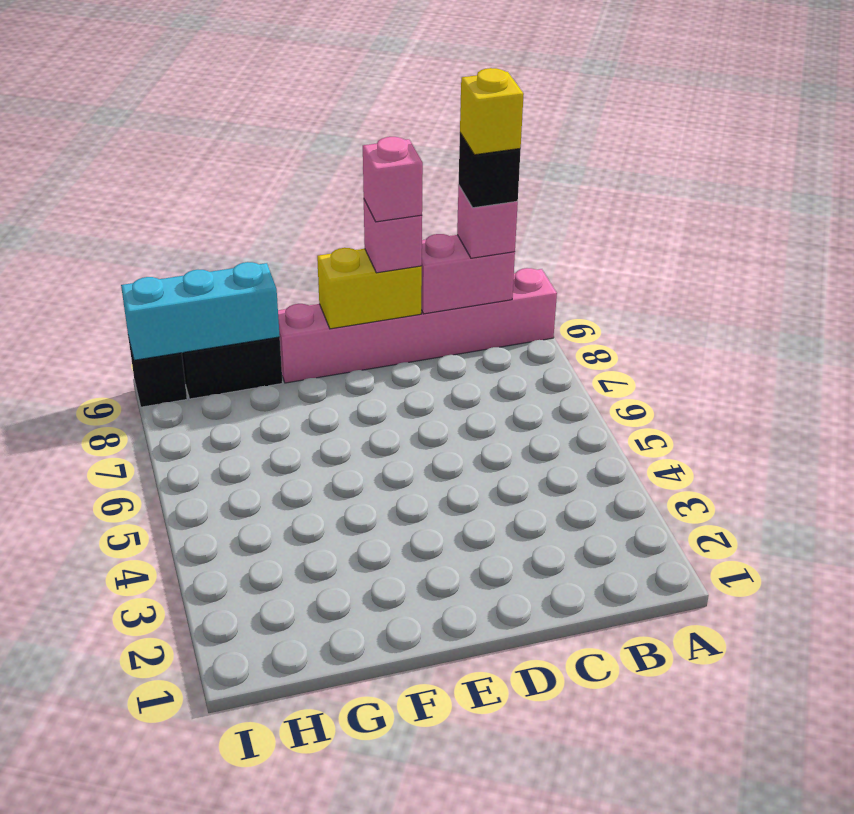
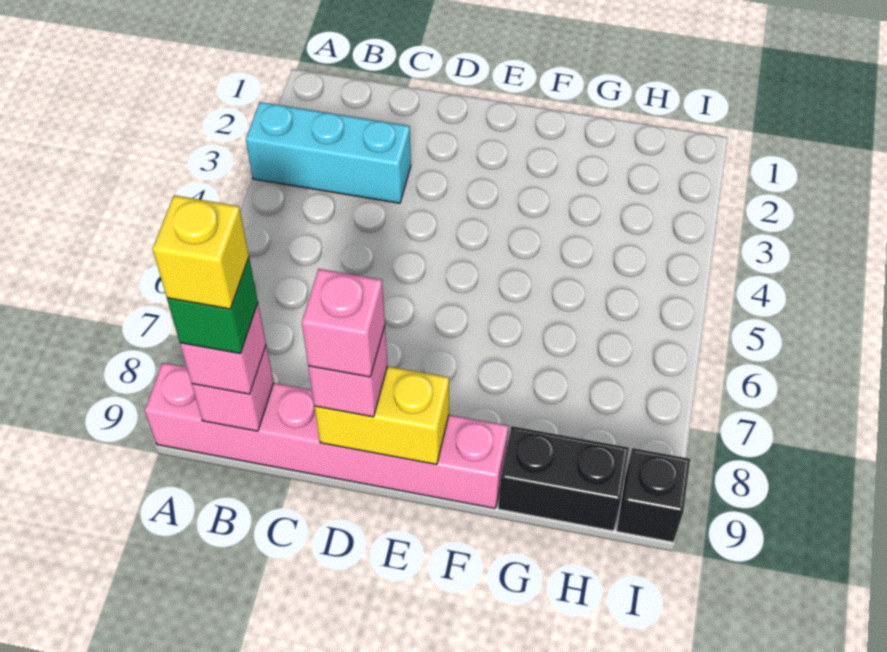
pink 1x2 brick [421,234,515,314] -> pink 1x1 brick [192,346,274,431]
black 1x1 brick [459,133,521,208] -> green 1x1 brick [167,258,258,354]
cyan 1x3 brick [121,262,280,360] -> cyan 1x3 brick moved to [246,102,411,203]

